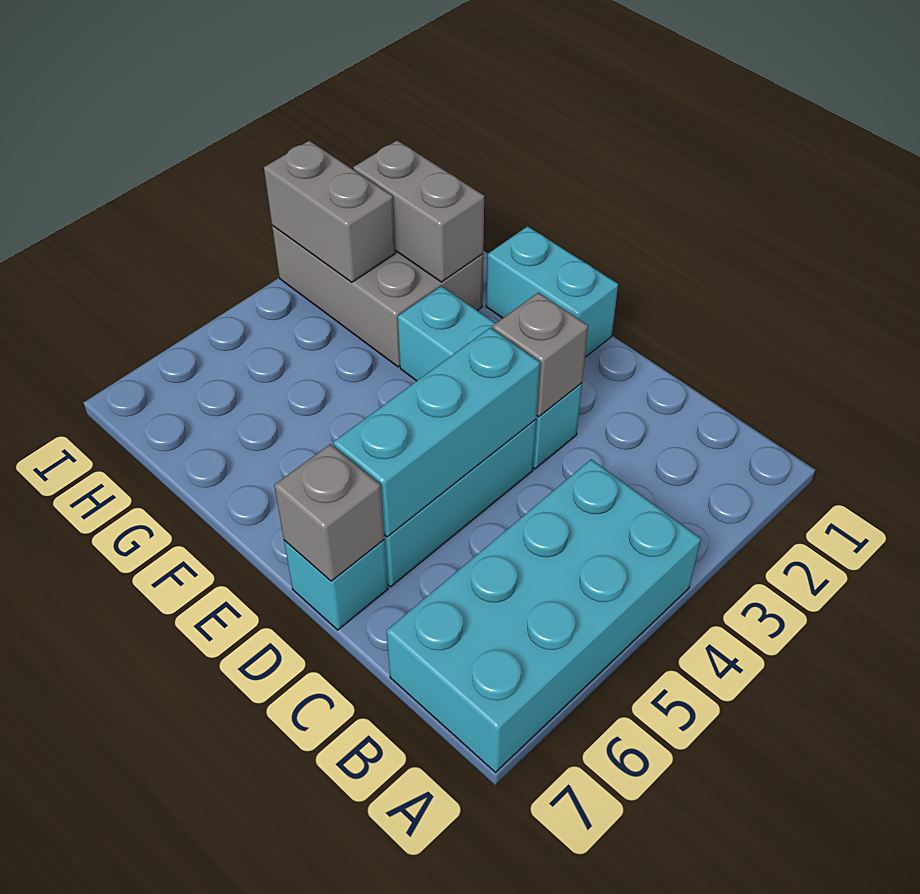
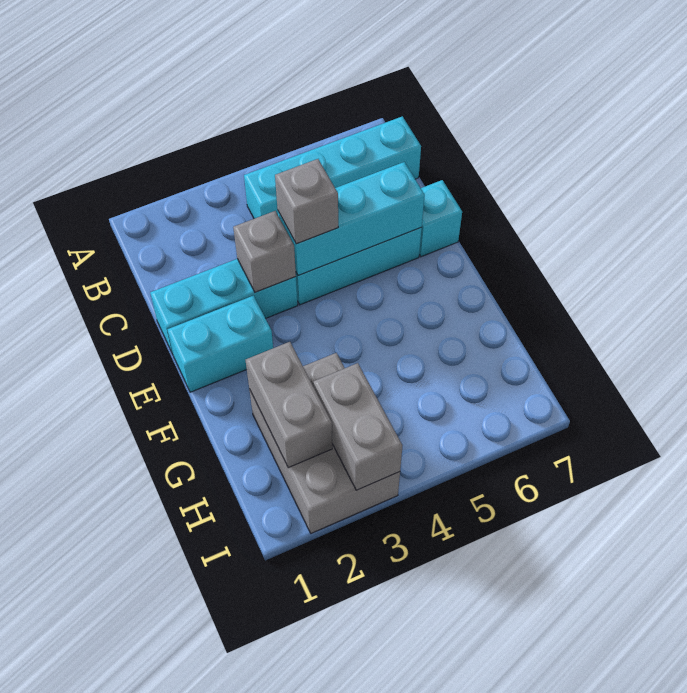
cyan 2x4 brick [386,459,701,772] -> cyan 1x4 brick [244,116,421,219]
cyan 1x3 brick [398,286,582,469] -> cyan 1x3 brick turned to [150,259,298,354]
grey 1x1 brick [274,444,384,581] -> grey 1x1 brick moved to [275,159,338,244]
cyan 1x2 brick [486,226,618,357] -> cyan 1x2 brick turned to [167,296,273,392]

